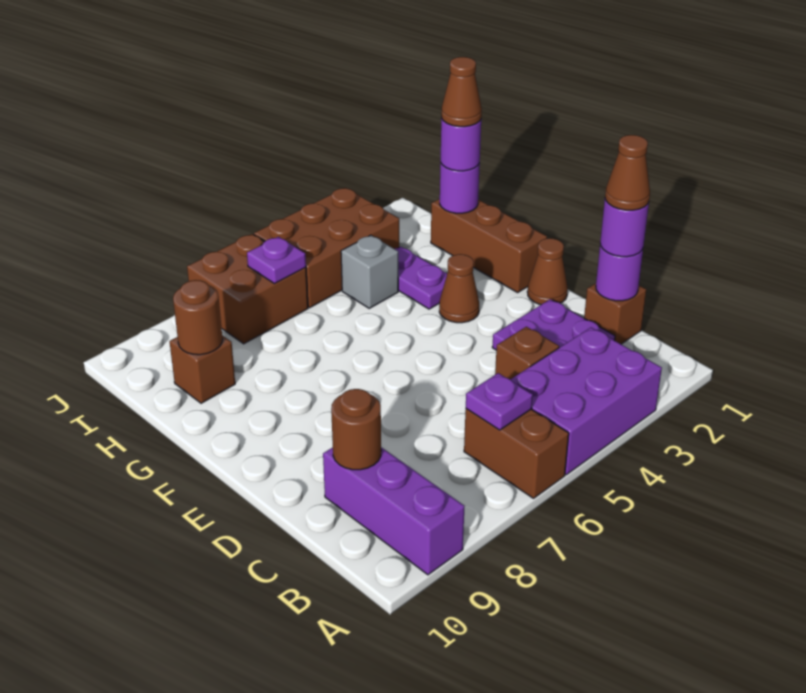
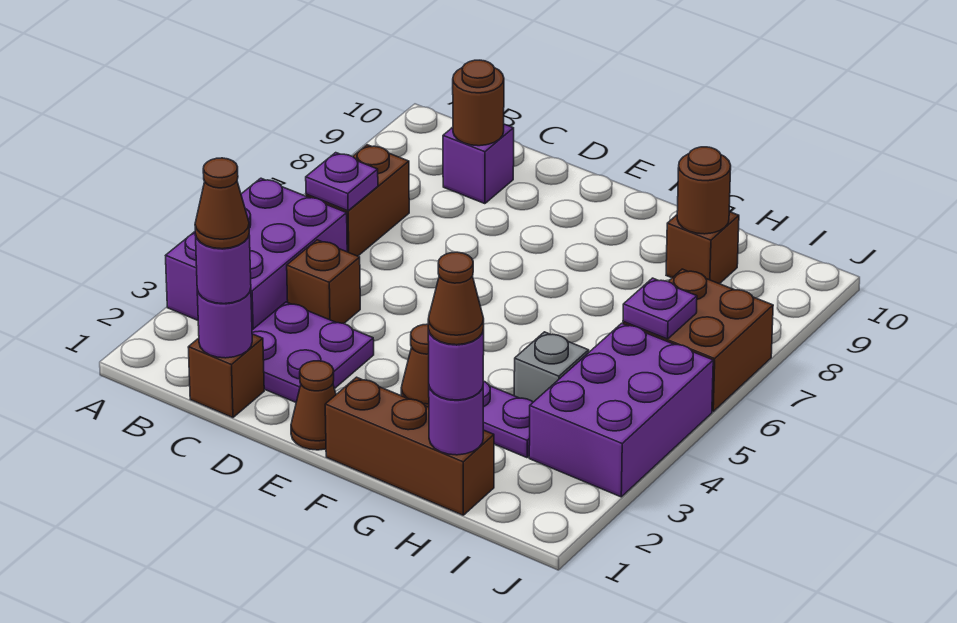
brown 1x2 brick [464,409,569,498] -> brown 1x2 brick turned to [306,145,409,256]
purple 1x3 brick [323,447,465,575] -> purple 1x1 brick [443,124,514,204]
brown 2x3 brick [254,188,399,308] -> purple 2x3 brick [529,323,713,497]

